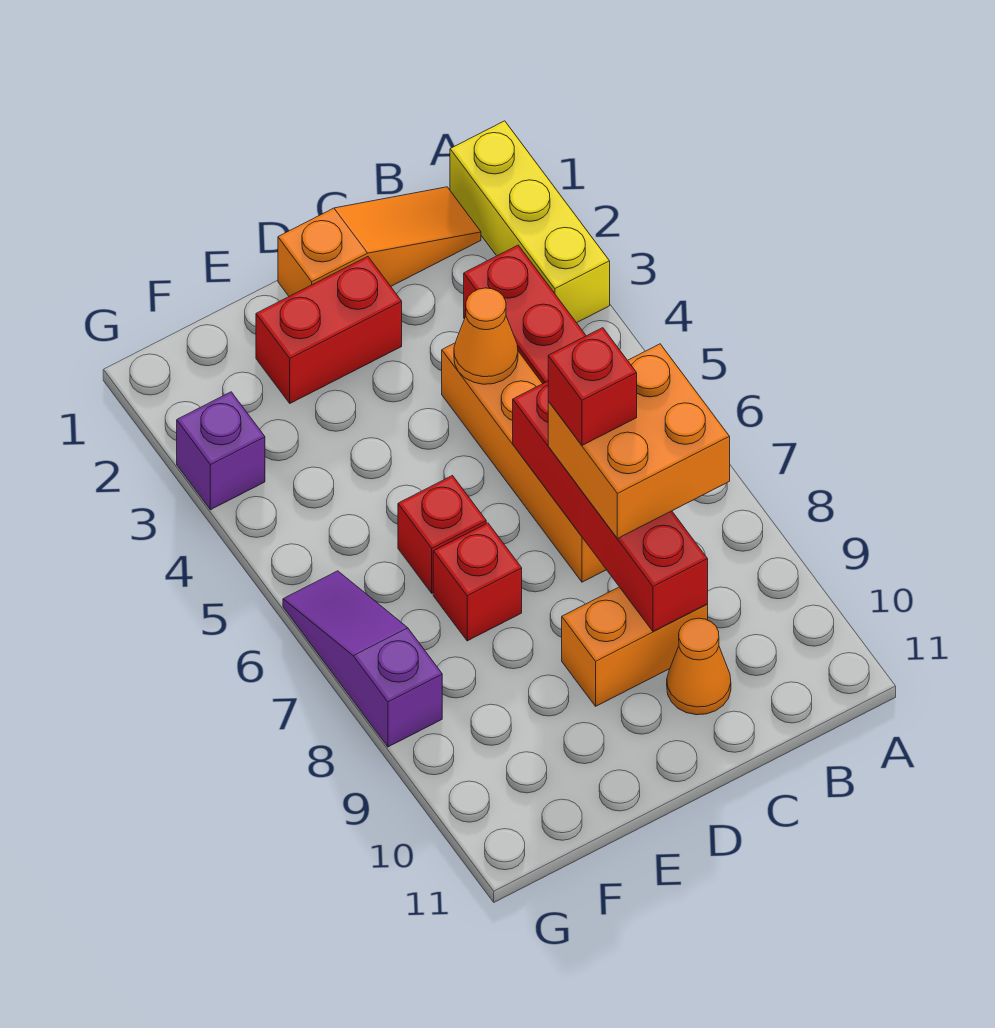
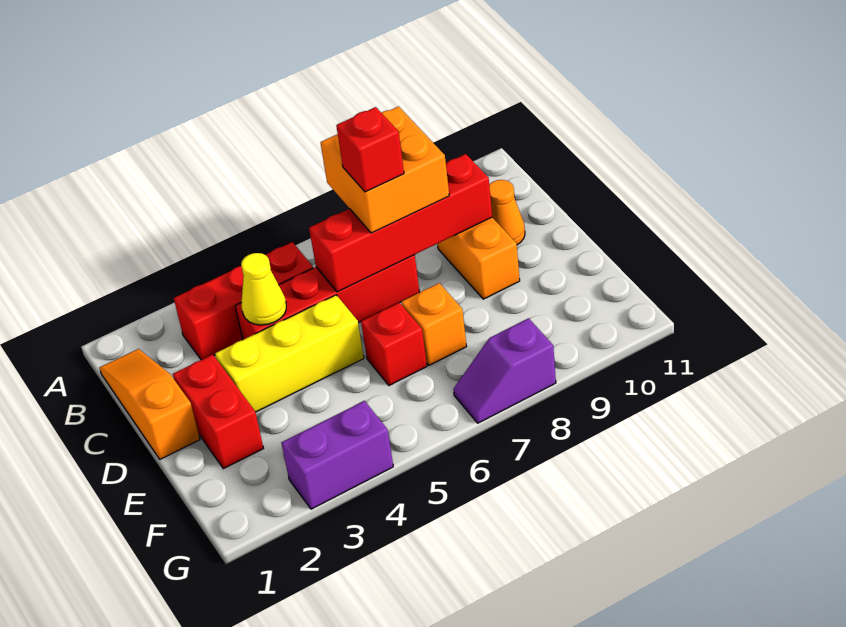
yellow 1x3 brick [450,121,610,323] -> yellow 1x3 brick moved to [215,295,364,412]
orange 1x4 brick [442,343,606,582] -> red 1x4 brick [235,255,420,340]
orange 1x1 cone [454,288,518,384] -> yellow 1x1 cone [241,253,286,325]
red 1x1 brick [433,523,522,641] -> orange 1x1 brick [402,283,467,365]
purple 1x1 brick [177,392,265,510] -> purple 1x2 brick [281,401,393,509]
purple 1x3 slope [283,571,442,747] -> purple 1x2 slope [453,318,556,423]

